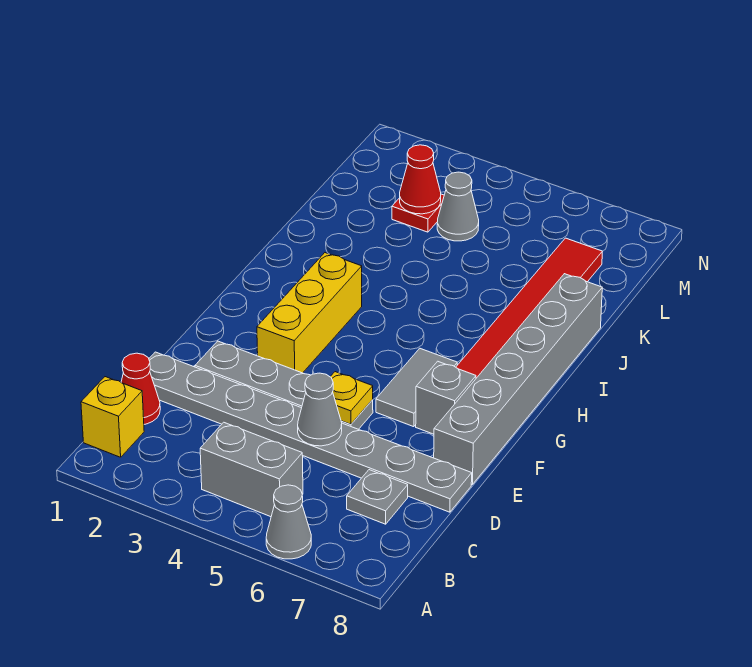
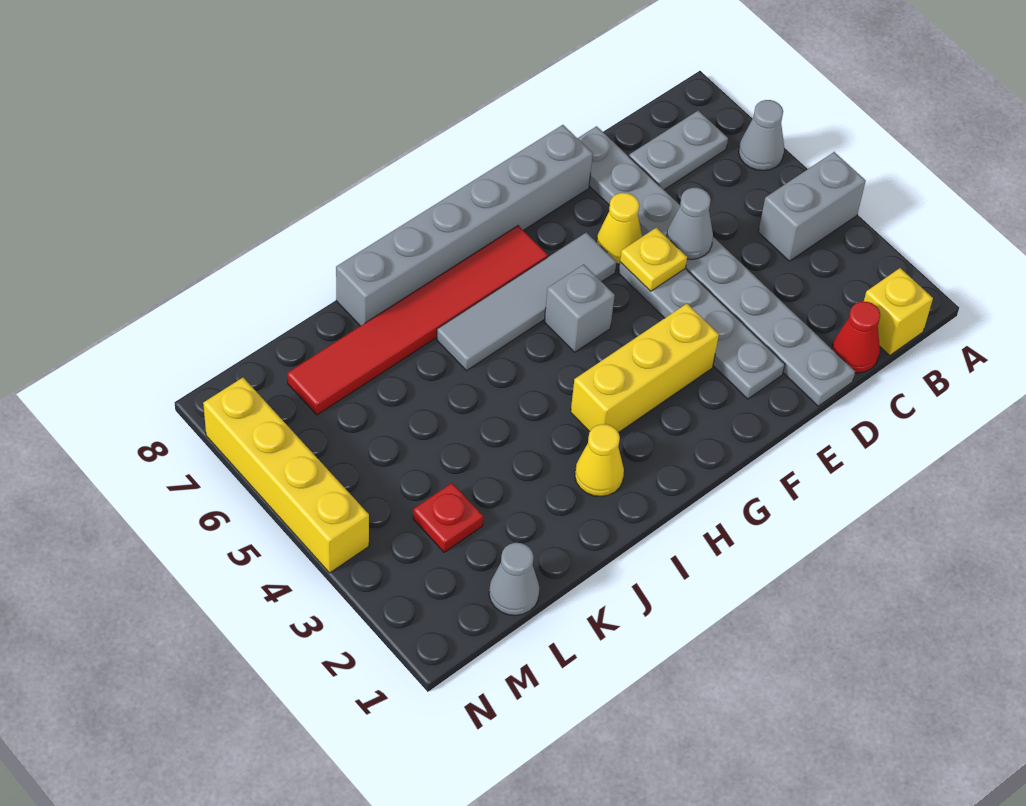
grey 1x2 brick [200,422,303,517] -> grey 1x2 brick turned to [758,152,866,261]
grey 1x1 plate [347,470,408,524] -> grey 1x2 plate [629,111,728,190]
none -> yellow 1x1 cone [597,193,642,264]
grey 1x2 tile [376,348,457,427] -> grey 1x4 tile [437,232,617,371]
grey 1x1 brick [416,361,476,434] -> grey 1x1 brick moved to [544,264,615,352]
none -> yellow 1x1 cone [575,424,624,497]
red 1x1 cone [400,145,441,214] -> none
grey 1x1 cone [437,172,479,241] -> grey 1x1 cone moved to [489,543,540,616]
none -> yellow 1x4 brick [203,378,369,573]

